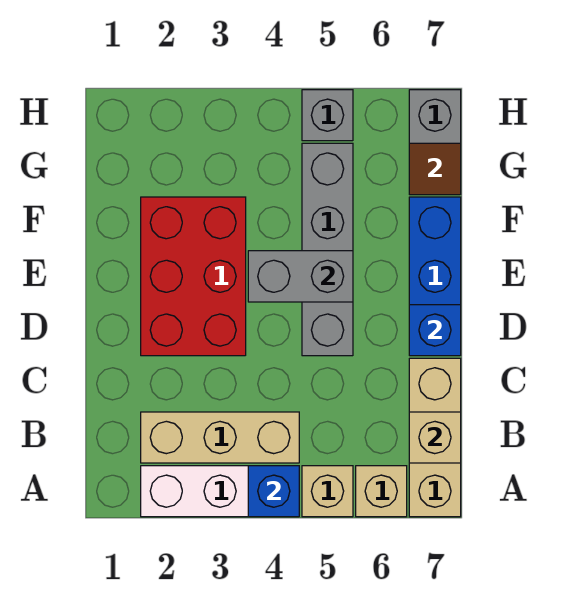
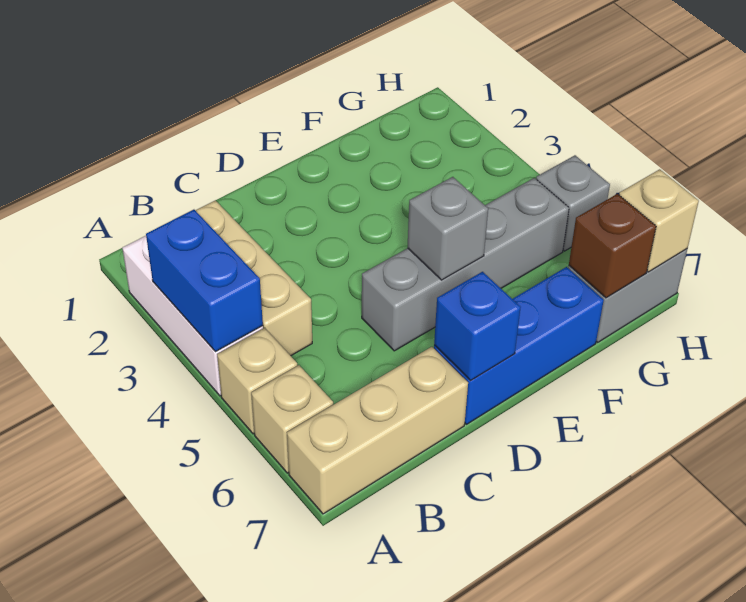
blue 1x1 brick [248,466,299,517] -> blue 1x2 brick [146,210,263,352]
tan 1x1 brick [409,412,461,463] -> tan 1x1 brick moved to [619,169,699,272]
red 2x3 brick [141,197,246,356] -> none
grey 1x2 brick [248,251,353,302] -> grey 1x1 brick [407,177,488,280]
brown 1x1 tile [409,143,461,195] -> brown 1x1 brick [569,194,656,298]

